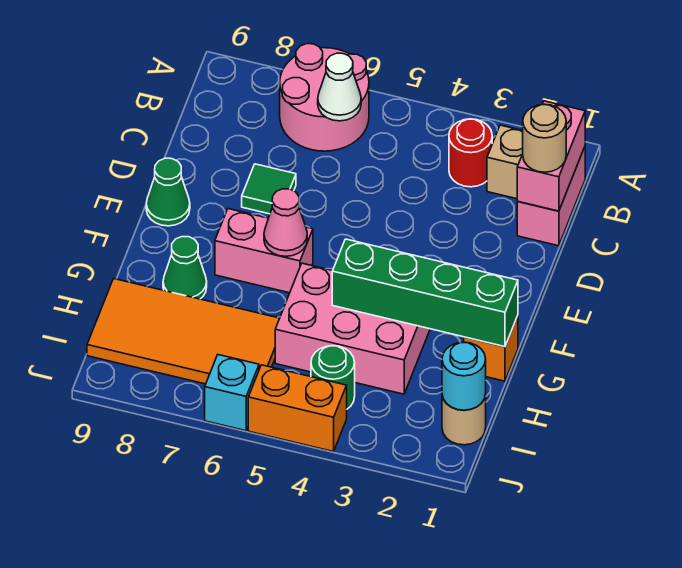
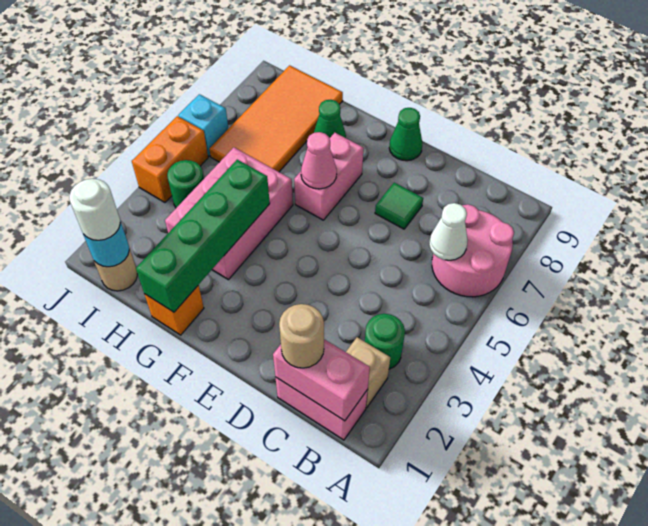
red 1x1 round brick [449,119,492,187] -> green 1x1 round brick [365,314,405,369]
none -> white 1x1 round brick [69,179,120,240]

